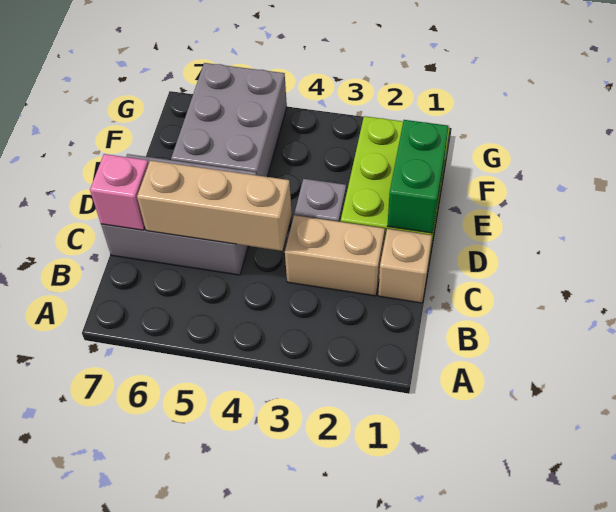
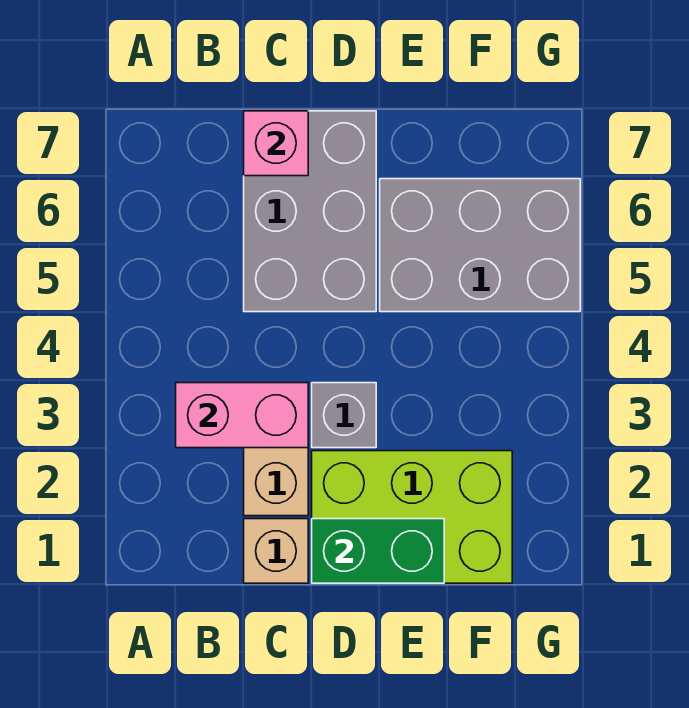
none -> pink 1x2 brick [176,383,308,448]
tan 1x3 brick [137,161,292,251] -> none

